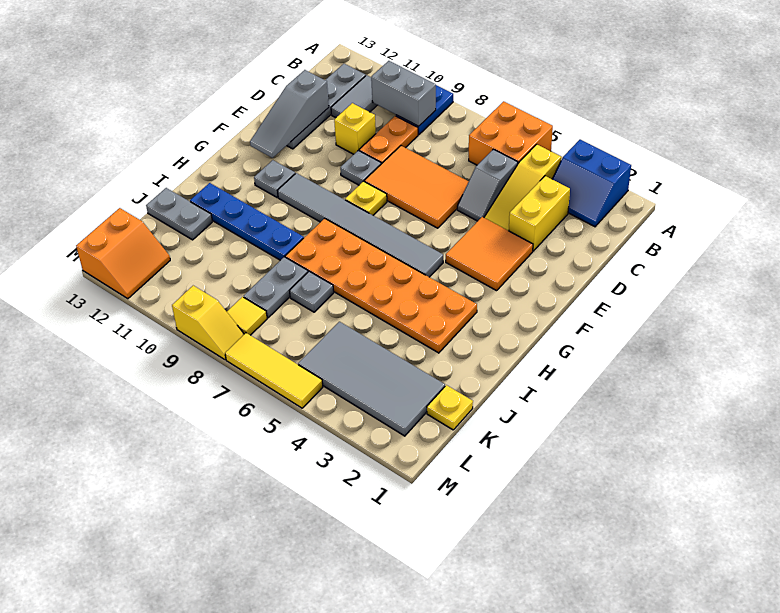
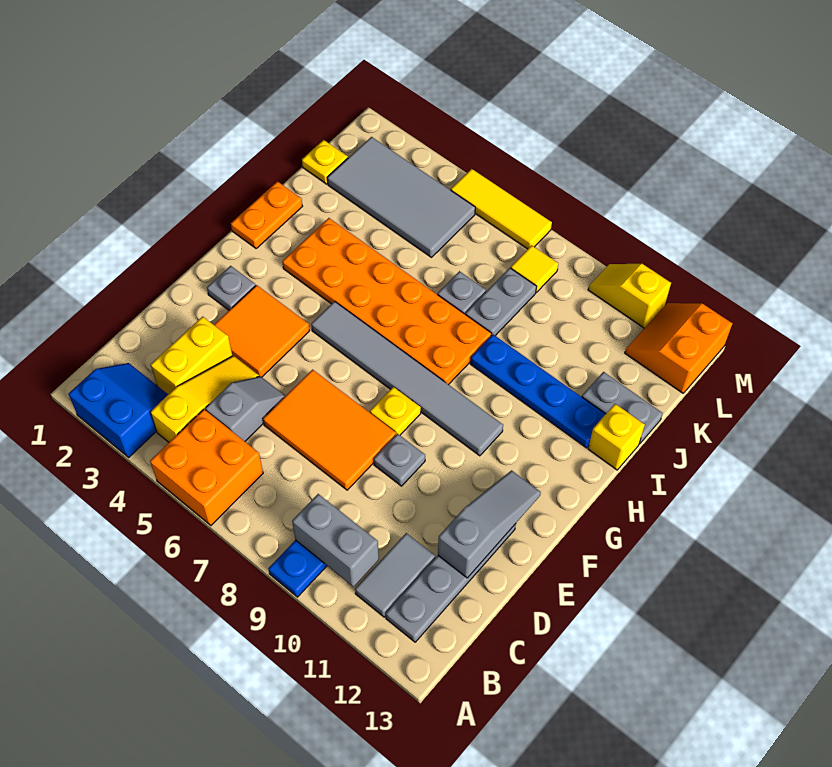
orange 1x2 plate [359,116,418,164] -> orange 1x2 plate moved to [231,181,303,248]
yellow 1x1 brick [334,103,376,154] -> yellow 1x1 brick moved to [588,404,645,470]
grey 1x1 plate [254,160,295,197] -> grey 1x1 plate moved to [207,266,256,310]
yellow 1x2 slope [172,286,244,360] -> yellow 1x2 slope moved to [588,264,671,328]

